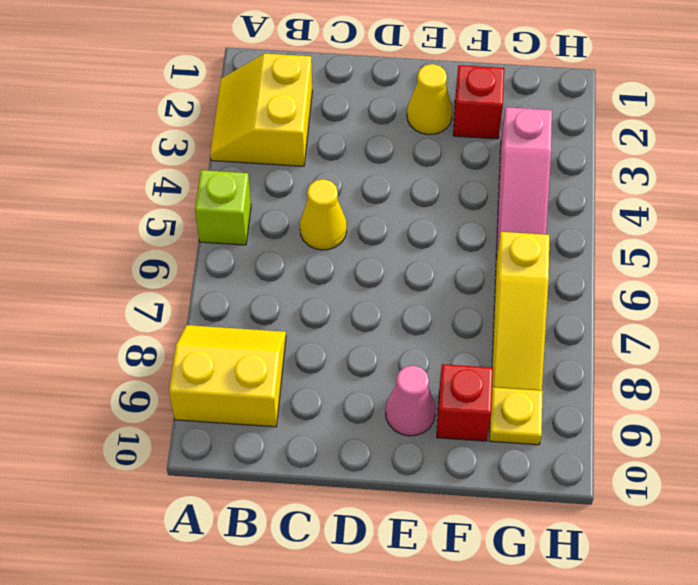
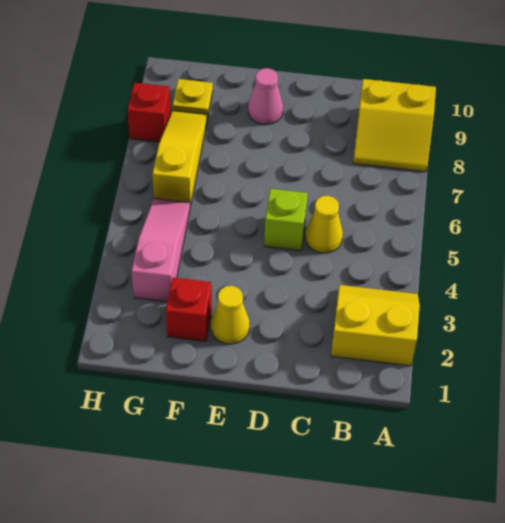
yellow 2x2 slope [210,53,312,166] -> yellow 2x2 slope turned to [331,285,420,366]
lime 1x1 brick [195,170,251,245] -> lime 1x1 brick moved to [264,189,308,251]
red 1x1 brick [437,364,493,441] -> red 1x1 brick moved to [128,83,171,142]

